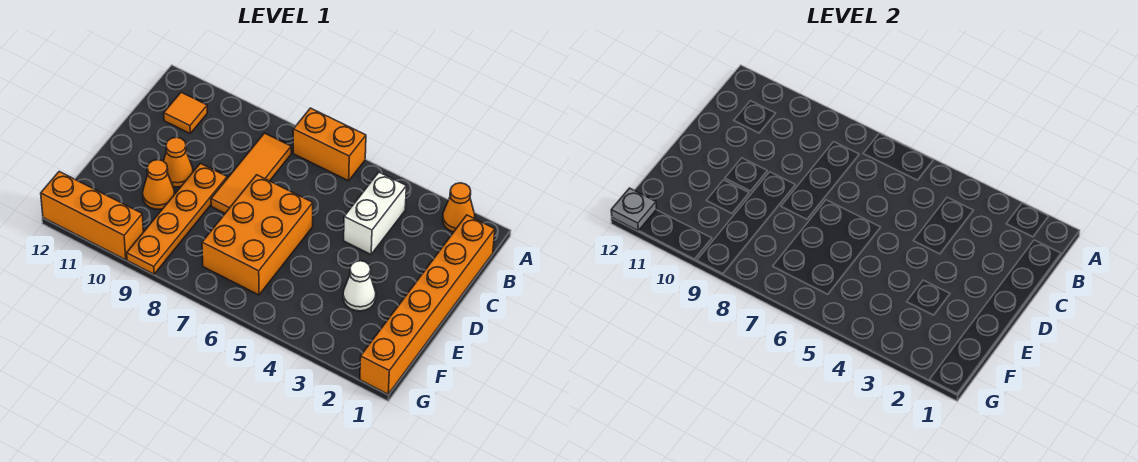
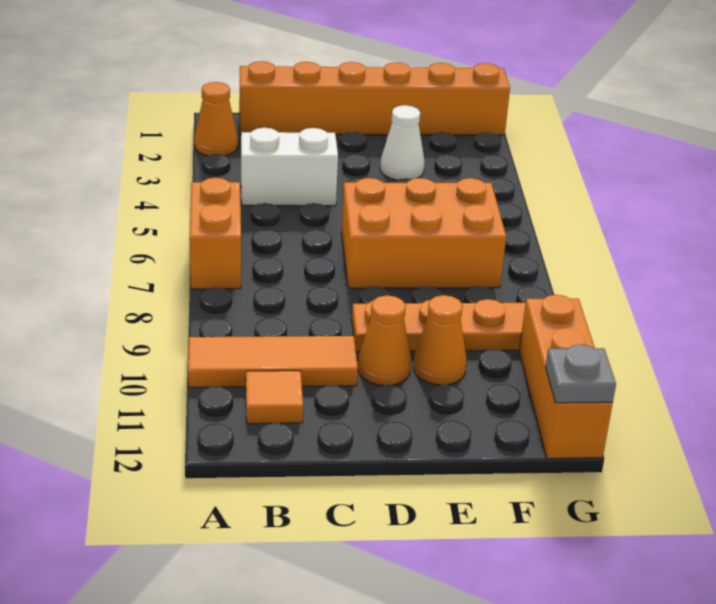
orange 1x3 tile [211,133,291,213] -> orange 1x3 tile moved to [188,336,358,387]

